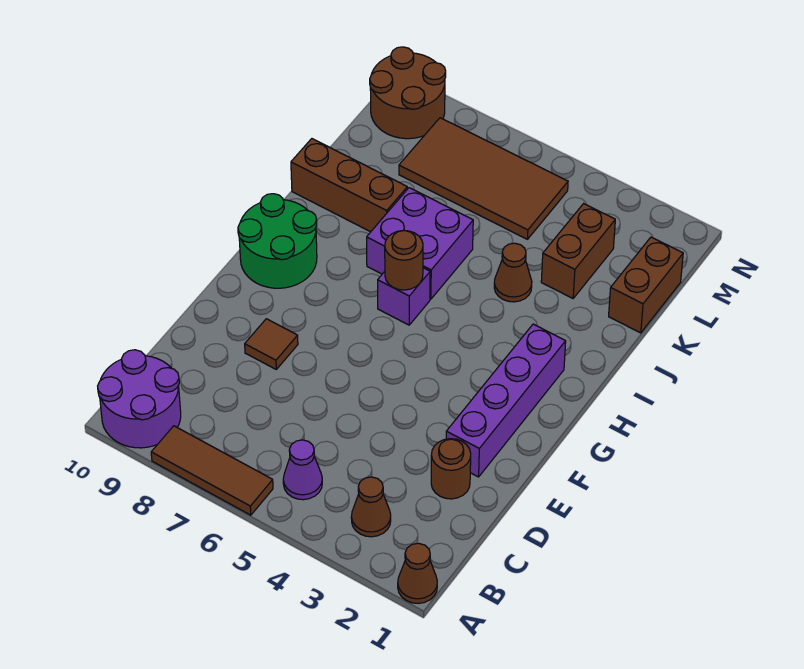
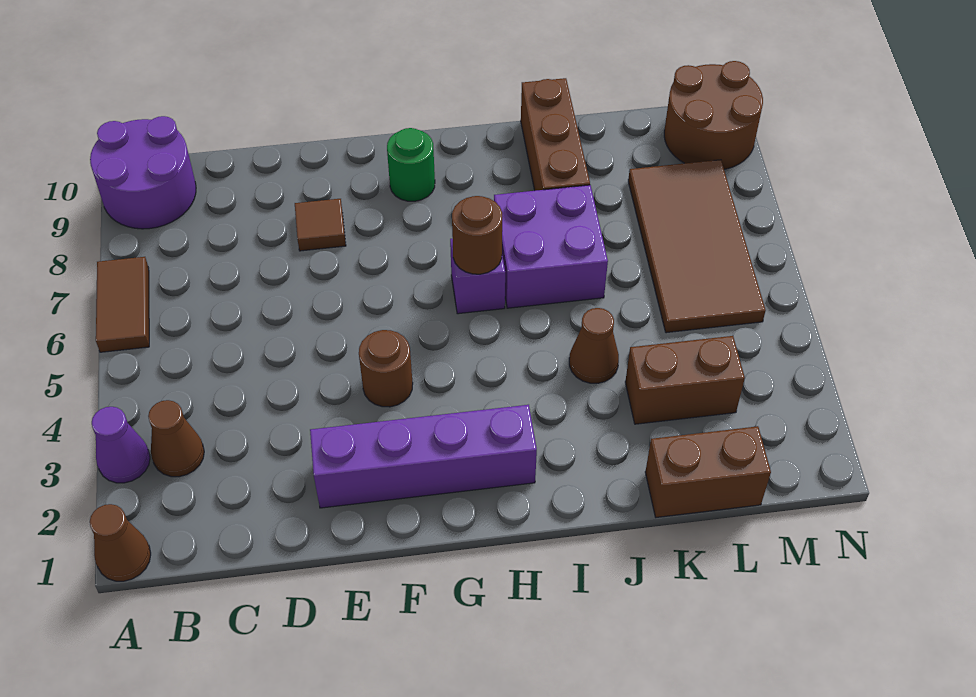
brown 1x3 tile [151,426,273,515] -> brown 1x2 tile [96,257,149,352]
purple 1x1 cone [283,440,322,500] -> purple 1x1 cone moved to [92,407,150,483]
brown 1x1 round brick [431,439,471,499] -> brown 1x1 round brick moved to [359,330,413,407]
green 2x2 round brick [238,194,317,288] -> green 1x1 round brick [387,128,435,201]

